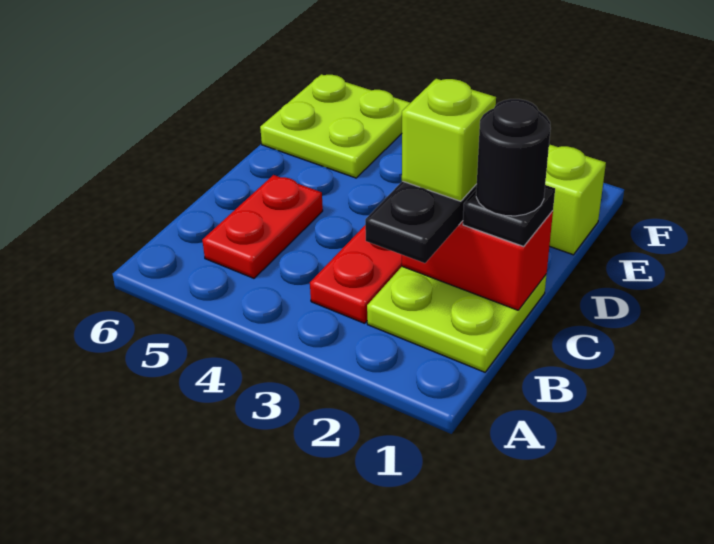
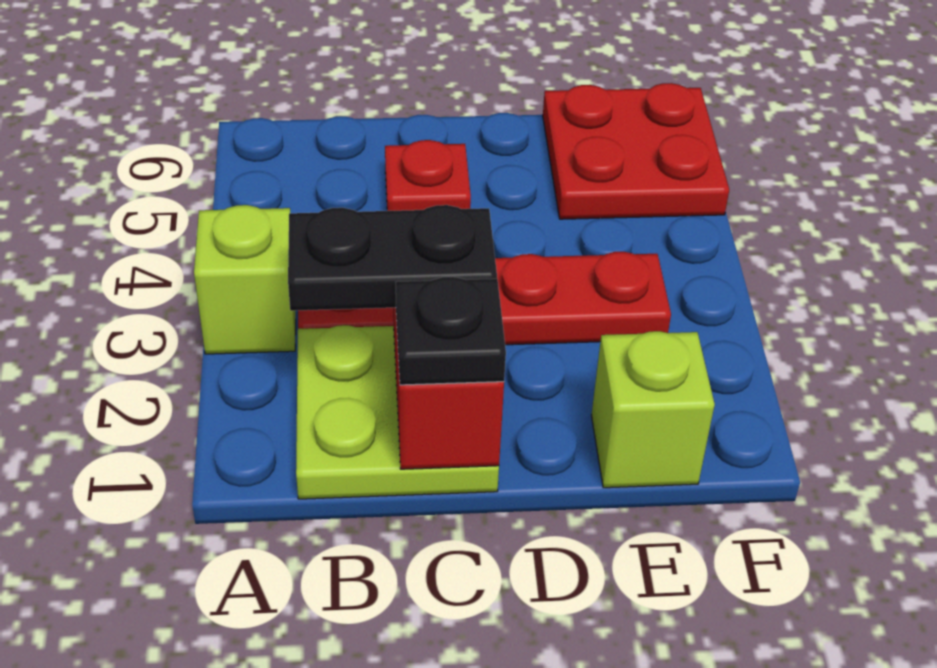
red 1x2 plate [202,175,323,278] -> red 1x1 plate [385,140,471,211]
black 1x1 round brick [476,99,551,216] -> none
lime 1x1 brick [402,79,496,201] -> lime 1x1 brick moved to [194,205,296,354]
lime 2x2 plate [260,74,410,178] -> red 2x2 plate [543,83,729,219]

